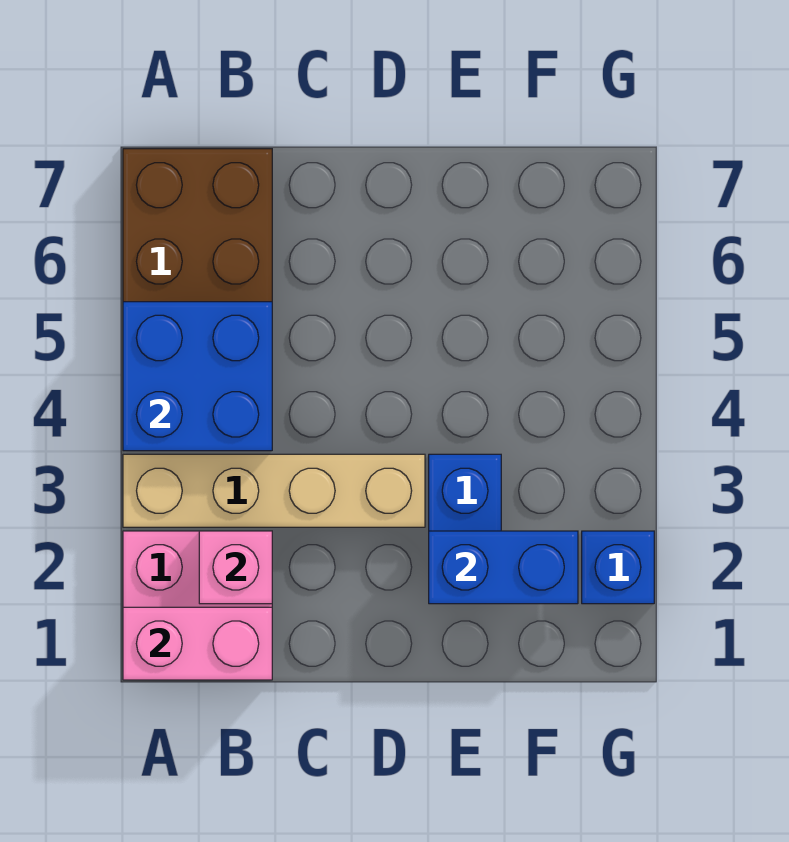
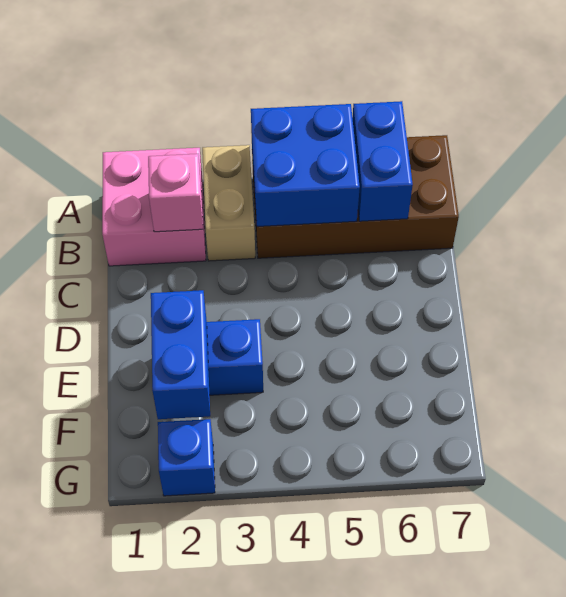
pink 1x2 brick [123,607,272,680] -> none
tan 1x4 brick [123,454,425,527] -> tan 1x2 brick [202,145,255,261]
none -> blue 1x2 brick [352,101,413,221]

